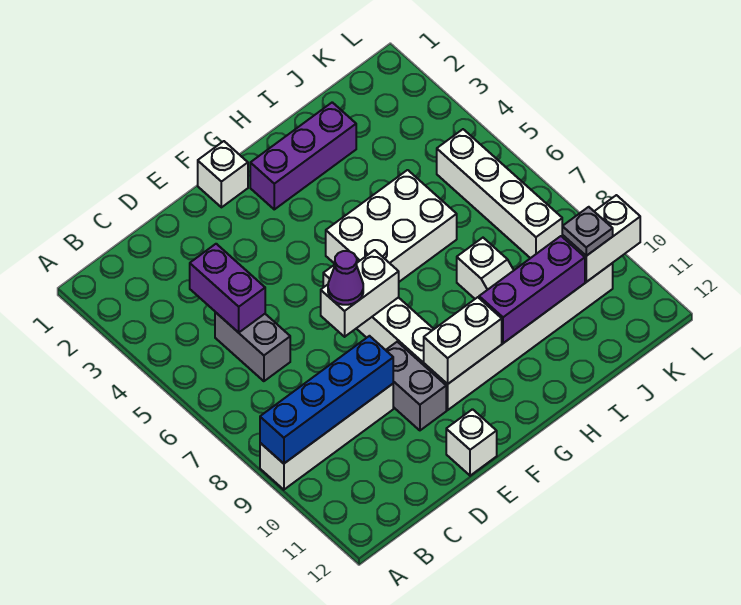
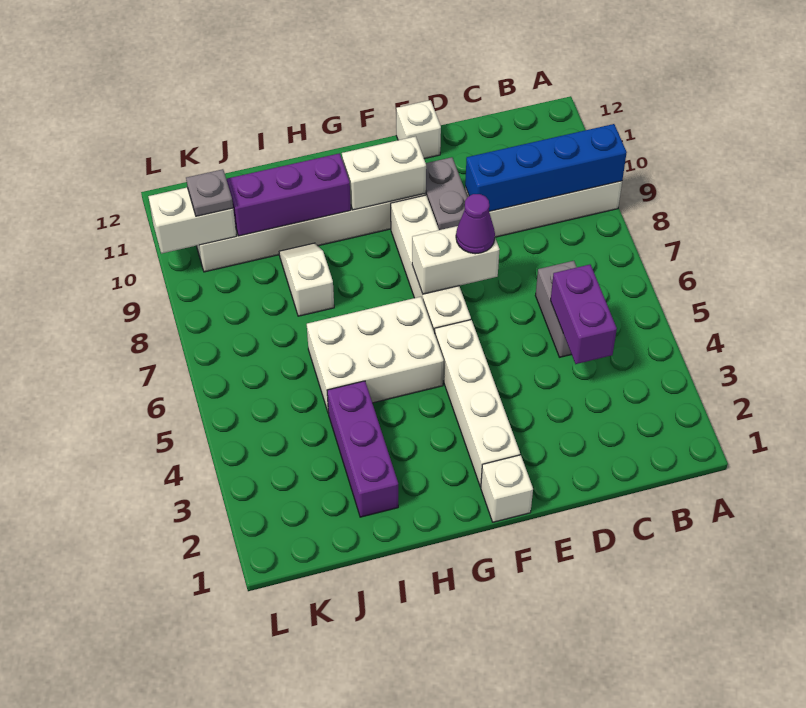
purple 1x3 brick [250,102,356,209] -> purple 1x3 brick turned to [327,381,398,517]
white 1x4 brick [437,129,562,258] -> white 1x4 brick moved to [435,320,520,487]

